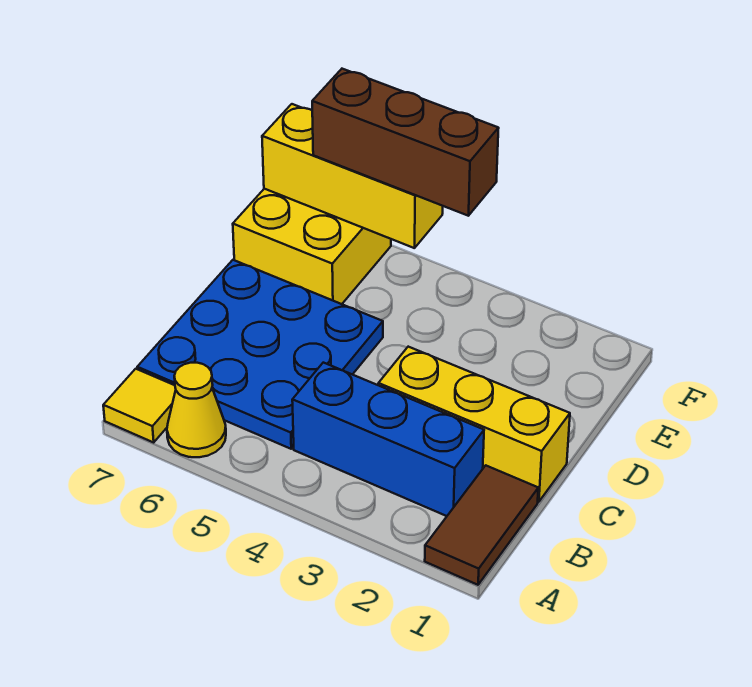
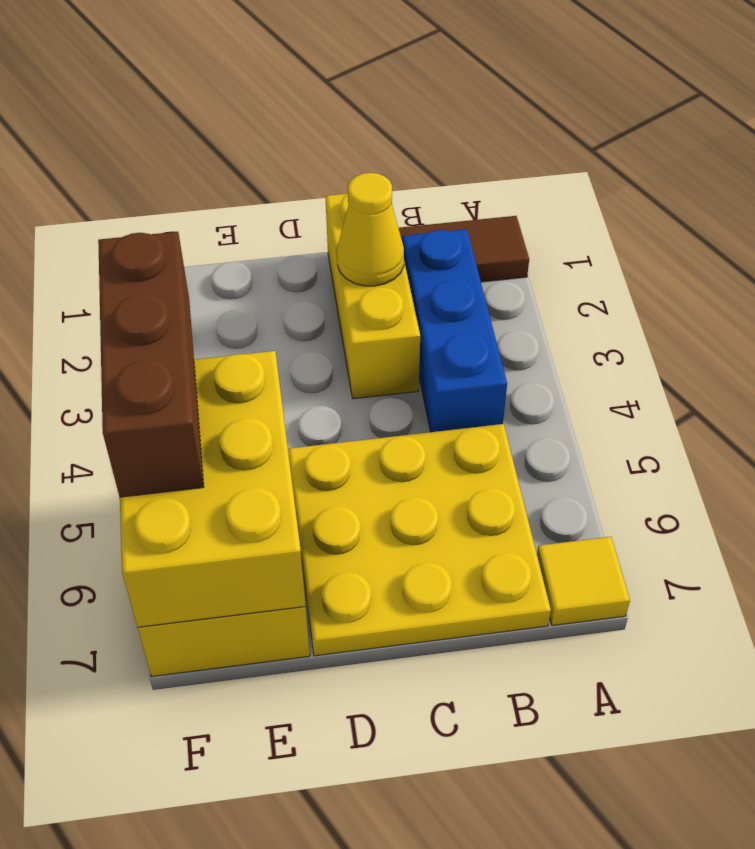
yellow 1x1 cone [167,363,226,457] -> yellow 1x1 cone moved to [337,173,404,286]
blue 3x3 plate [137,260,383,449] -> yellow 3x3 plate [288,424,551,656]
yellow 1x3 brick [262,104,443,248] -> yellow 2x3 brick [120,351,306,627]

